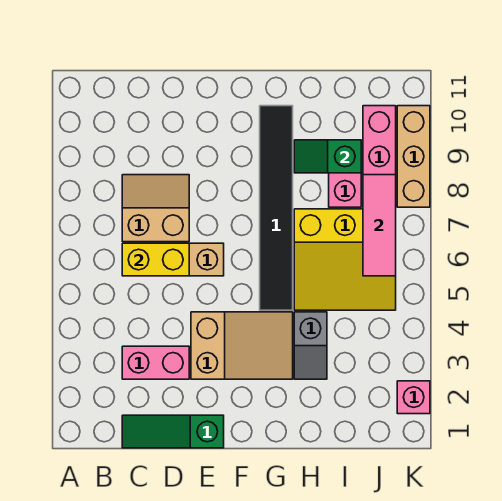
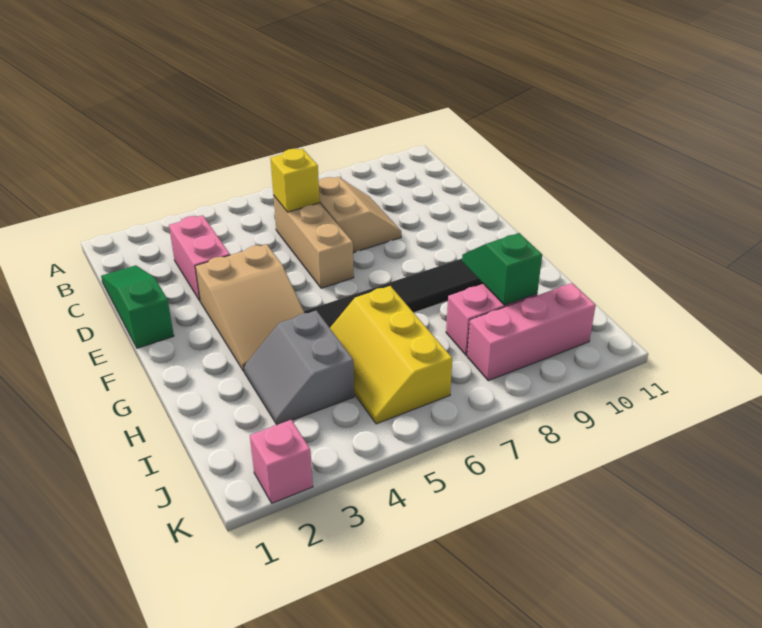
yellow 1x2 brick [122,243,189,276] -> yellow 1x1 brick [270,149,320,212]
grey 1x2 slope [294,312,327,379] -> grey 2x2 slope [244,310,354,425]
yellow 3x3 slope [294,209,396,310] -> yellow 2x3 slope [330,286,452,424]
pink 1x3 tile [363,175,396,276] -> none
tan 1x3 brick [397,106,430,207] -> none

